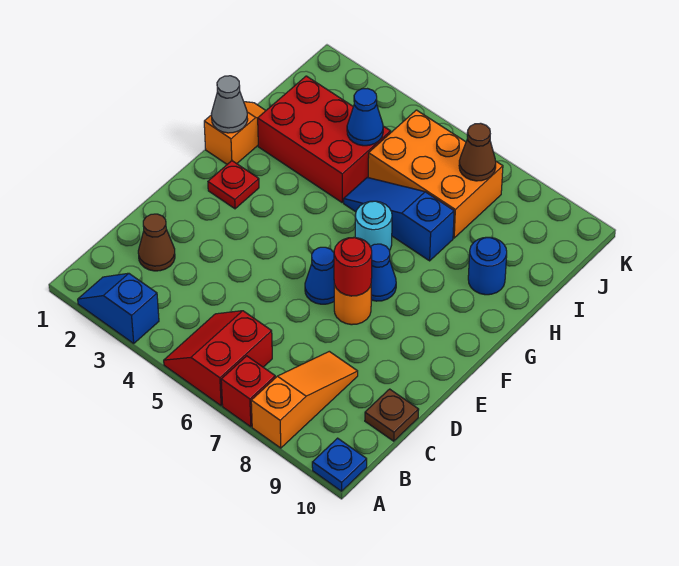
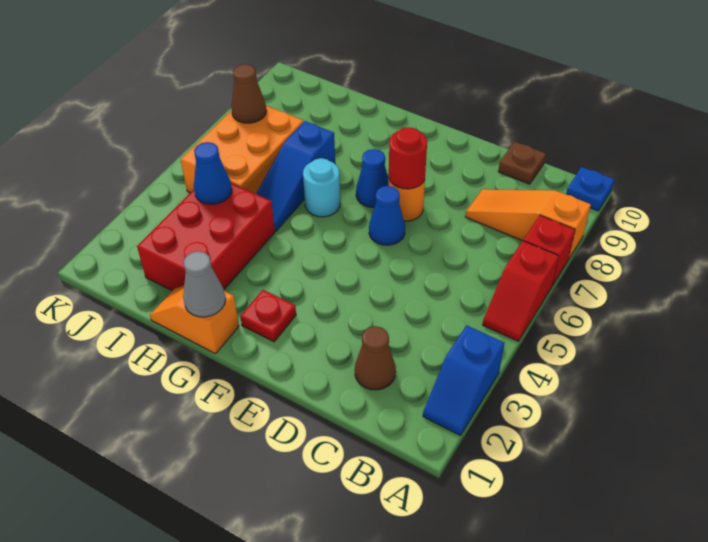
red 2x2 slope [164,311,272,406] -> red 1x2 slope [483,241,559,341]
blue 1x1 round brick [468,237,507,295] -> none

